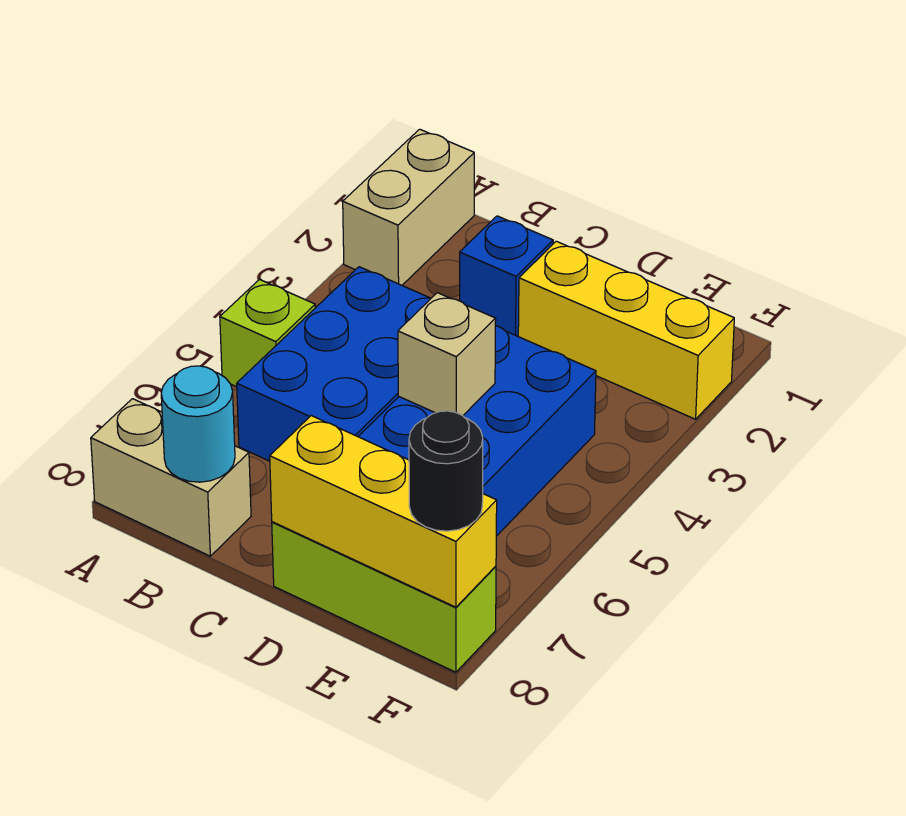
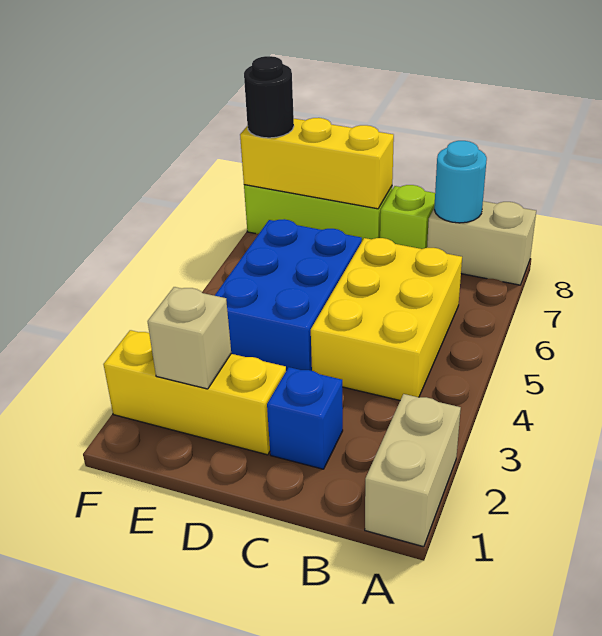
lime 1x1 brick [220,280,315,387] -> lime 1x1 brick moved to [380,185,435,249]
blue 2x3 brick [237,267,431,461] -> yellow 2x3 brick [311,238,462,400]
tan 1x1 brick [398,293,496,416] -> tan 1x1 brick moved to [148,287,231,389]

